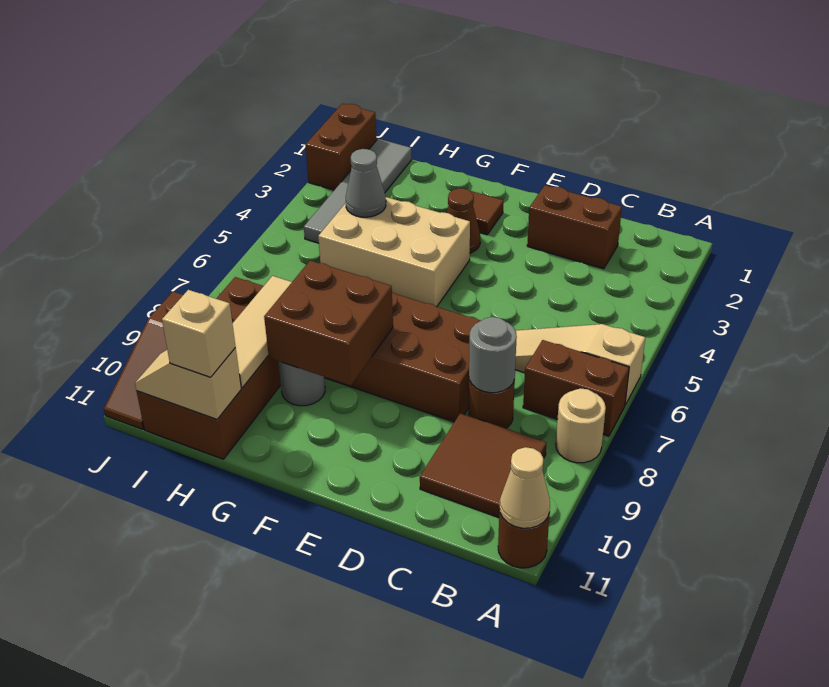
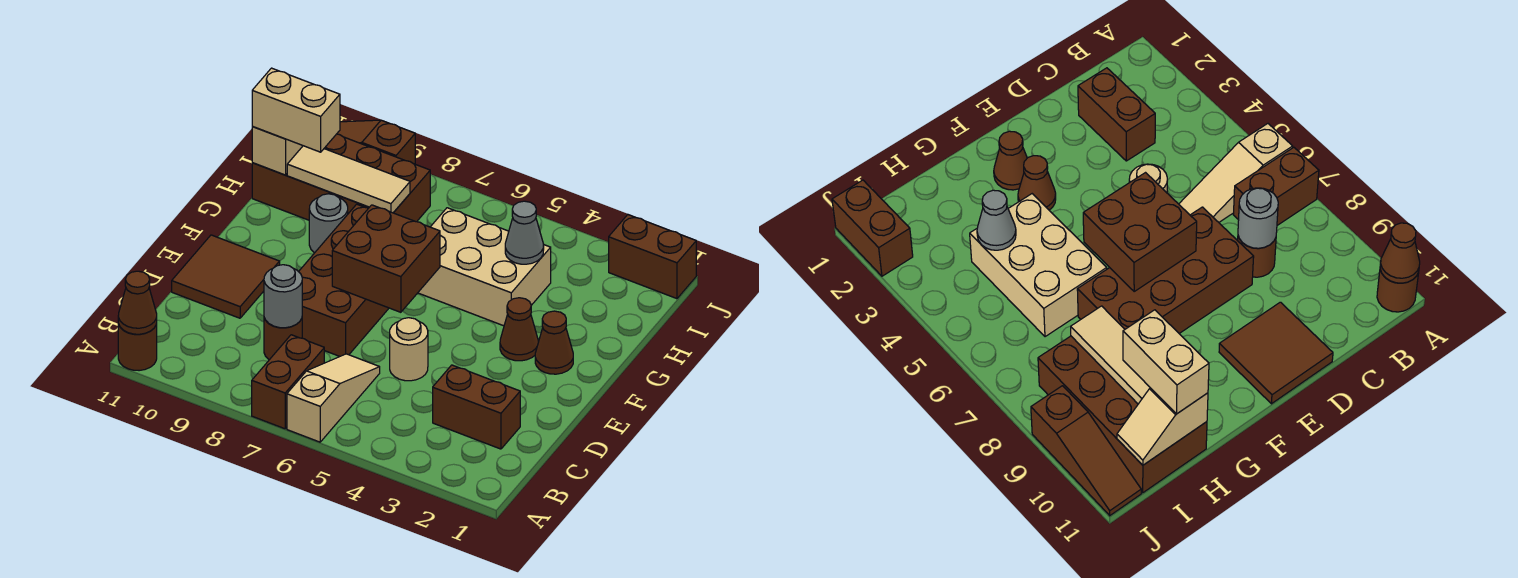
tan 1x1 round brick [556,388,606,463] -> tan 1x1 round brick moved to [390,318,428,381]
tan 1x1 cone [500,447,550,528] -> brown 1x1 cone [118,271,157,334]
brown 2x2 tile [420,413,546,517] -> brown 2x2 tile moved to [172,235,280,318]
brown 1x2 brick [527,185,622,269] -> brown 1x2 brick turned to [433,365,520,449]
brown 1x1 tile [471,191,503,235] -> brown 1x1 cone [535,311,573,374]
tan 2x3 brick [318,197,470,307] -> tan 2x3 brick turned to [418,208,551,326]
brown 2x2 brick [264,260,393,386] -> brown 2x2 brick moved to [332,205,440,312]
tan 1x1 brick [162,290,236,377] -> tan 1x2 brick [252,68,340,152]
grey 1x4 tile [304,139,412,243] -> none

